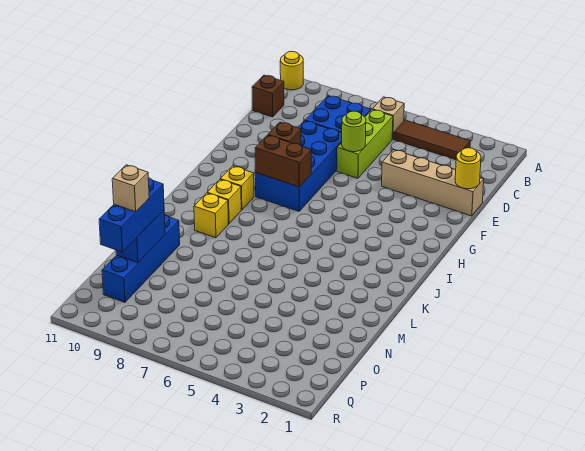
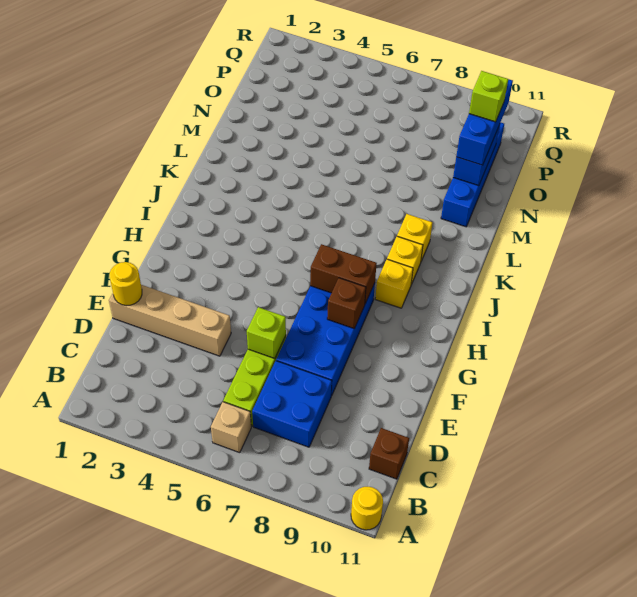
brown 1x3 tile [394,120,470,160] -> none
lime 1x1 round brick [342,111,366,152] -> lime 1x1 brick [247,307,286,359]
tan 1x1 brick [112,165,149,212] -> lime 1x1 brick [469,71,508,122]

